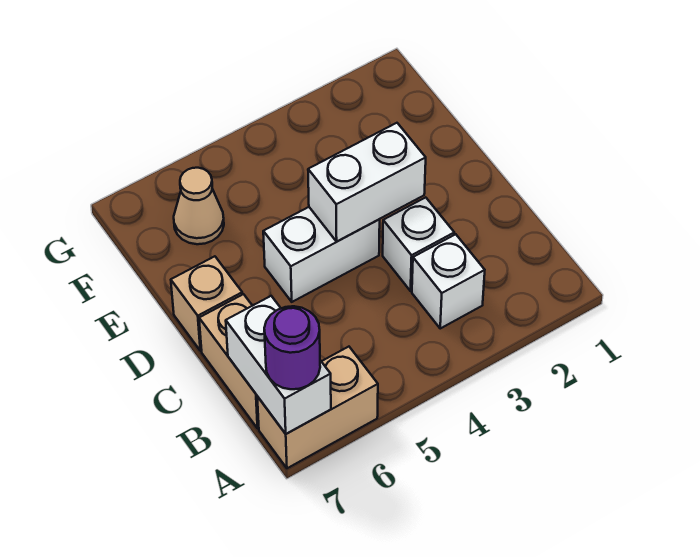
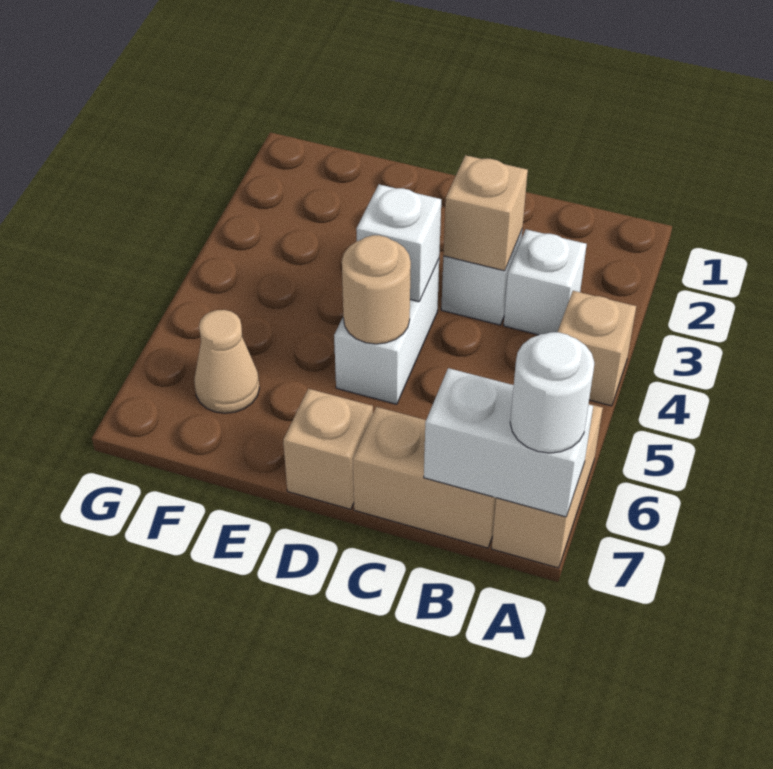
none -> tan 1x1 brick [558,291,636,406]
purple 1x1 round brick [264,306,320,389] -> white 1x1 round brick [510,332,594,453]
none -> tan 1x1 brick [443,155,528,271]
white 1x2 brick [308,123,426,241] -> white 1x1 brick [356,184,441,302]
none -> tan 1x1 round brick [342,235,411,344]

